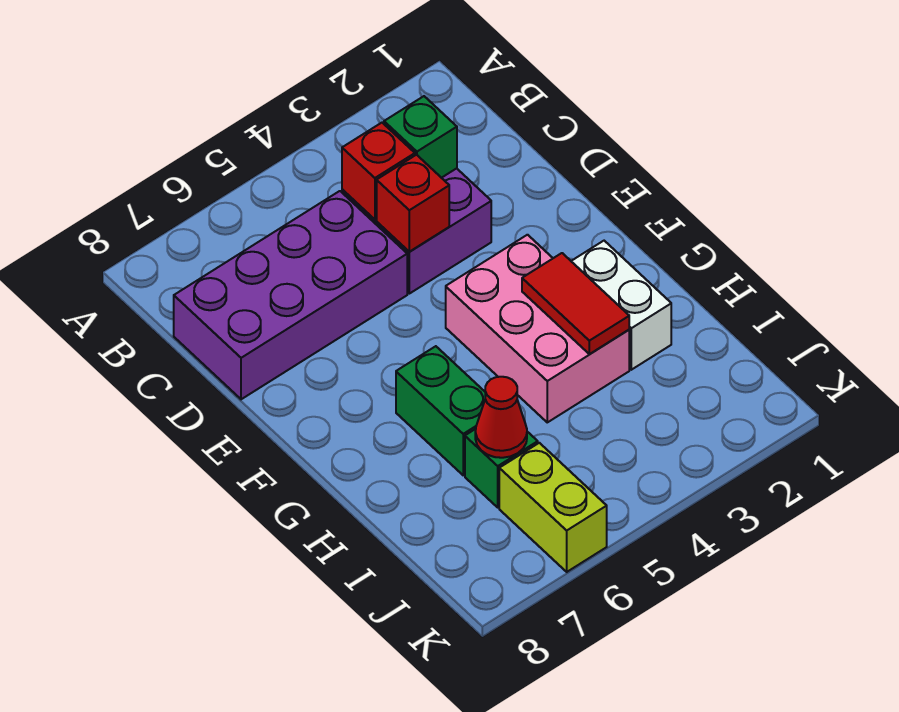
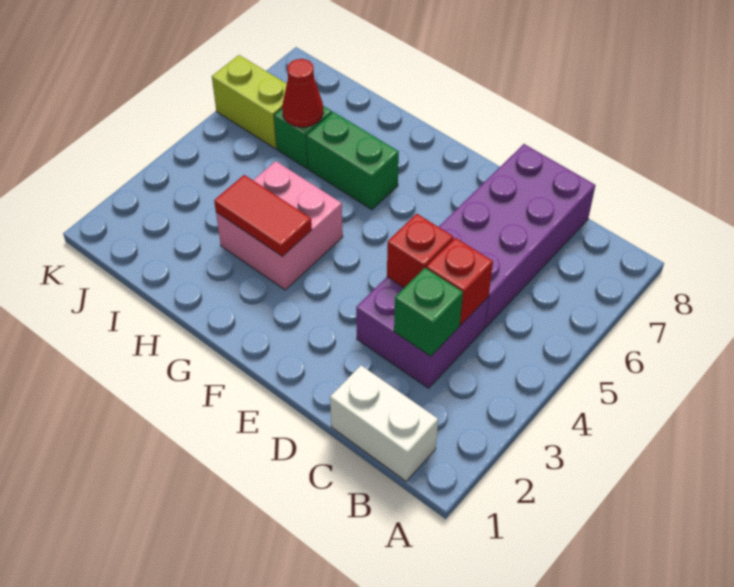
pink 2x3 brick [446,235,629,422] -> pink 2x2 brick [216,161,343,290]
white 1x2 brick [571,241,671,370] -> white 1x2 brick moved to [330,366,438,481]

